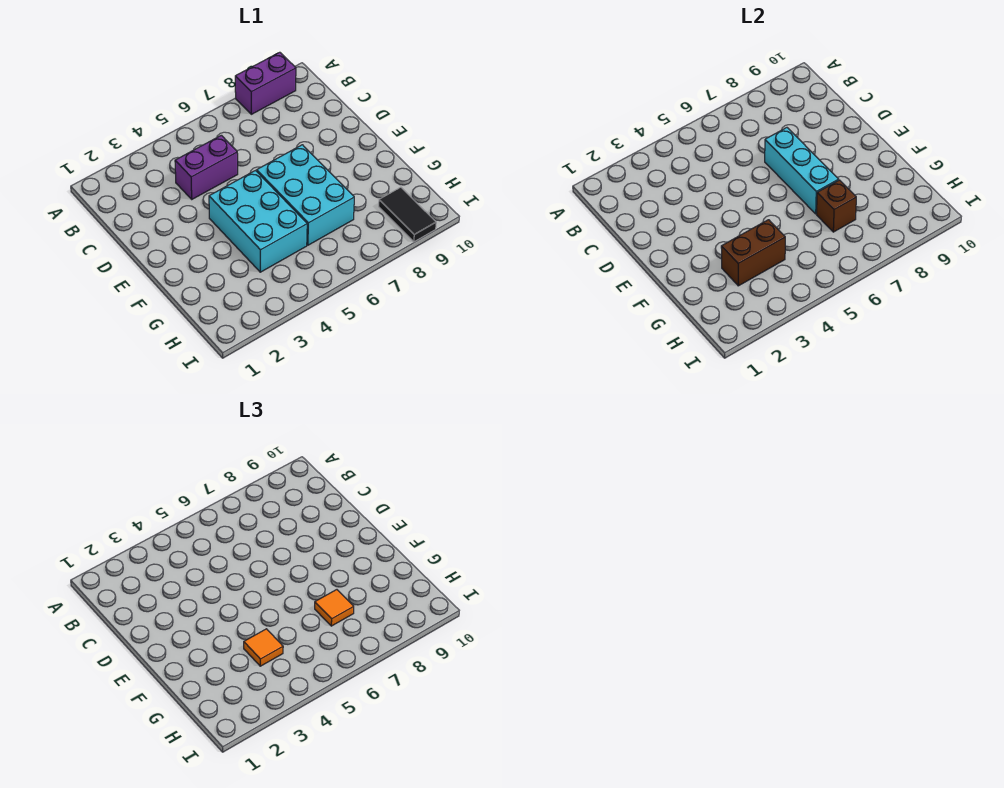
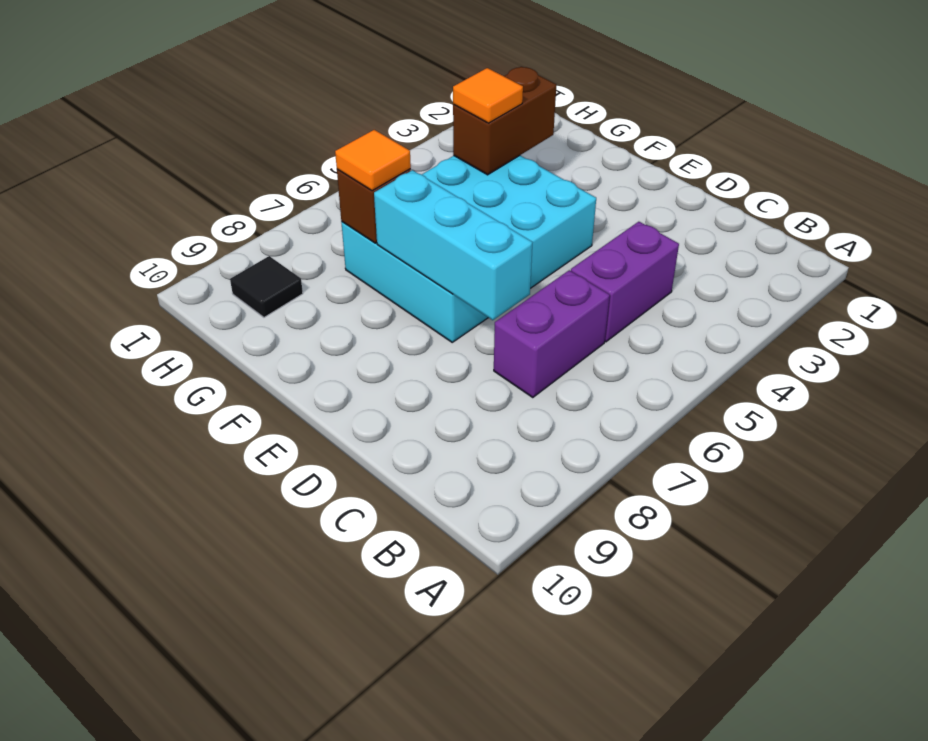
purple 1x2 brick [235,52,296,114] -> purple 1x2 brick moved to [494,270,610,398]
black 1x2 tile [379,187,436,242] -> black 1x1 tile [230,256,303,317]

